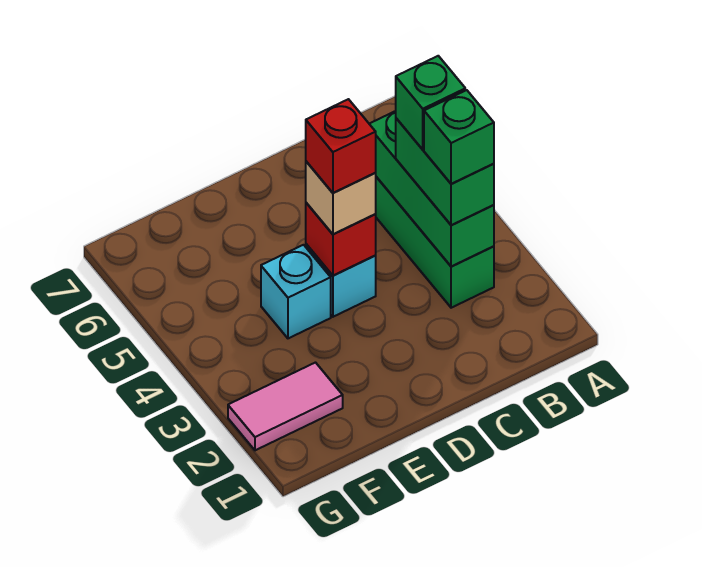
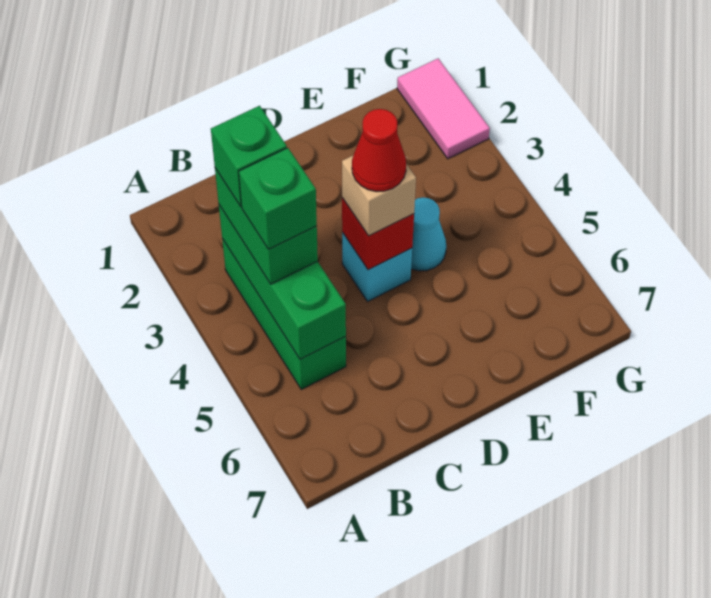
red 1x1 brick [306,99,376,193] -> red 1x1 cone [352,109,406,192]
cyan 1x1 brick [261,245,331,338] -> cyan 1x1 cone [411,197,446,271]
pink 1x2 tile [228,363,343,450] -> pink 1x2 tile turned to [397,59,490,159]

